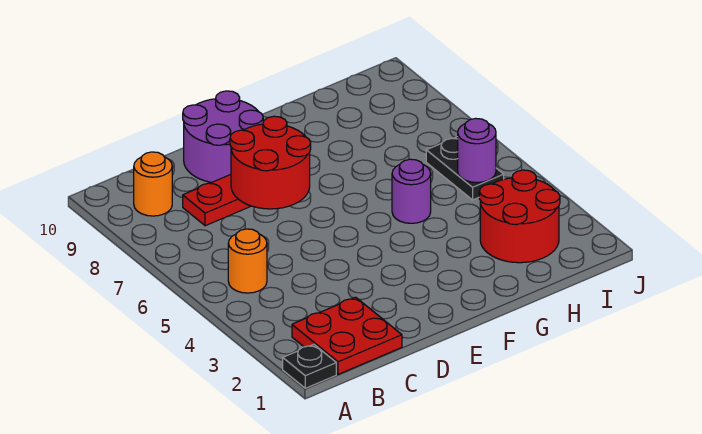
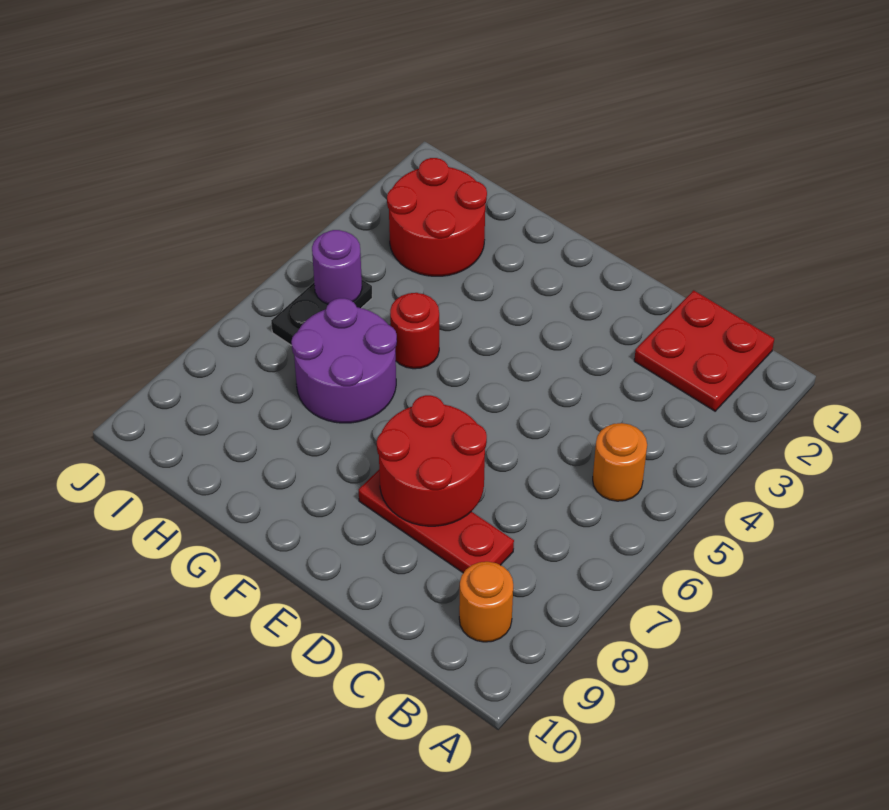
black 1x1 plate [283,344,336,388] -> none
purple 2x2 round brick [183,91,263,182] -> purple 2x2 round brick moved to [291,298,397,423]
purple 1x1 round brick [392,159,431,223] -> red 1x1 round brick [390,293,439,369]

